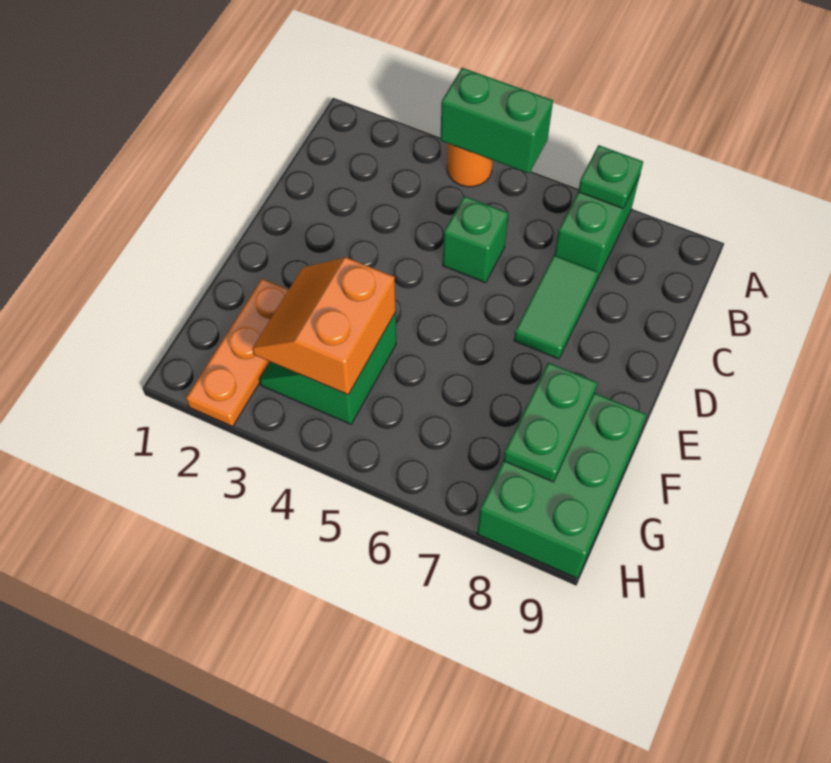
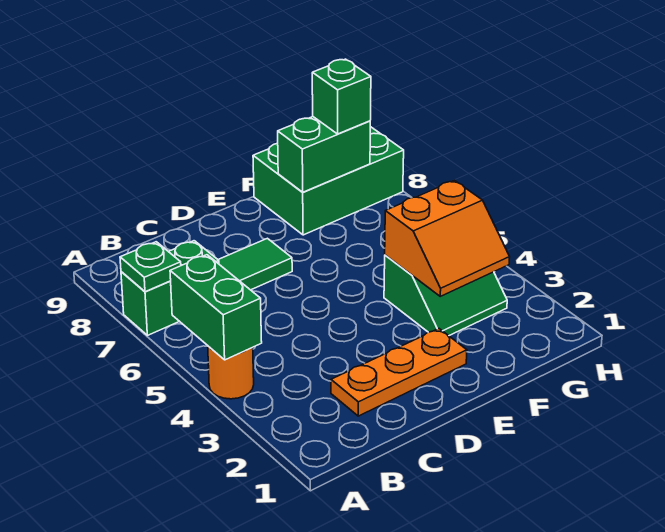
green 1x1 brick [443,196,508,283] -> green 1x1 brick moved to [312,59,371,134]
orange 1x3 plate [186,279,288,426] -> orange 1x3 plate moved to [331,329,467,416]
green 1x2 plate [503,363,597,482] -> green 1x2 brick [278,117,370,192]

